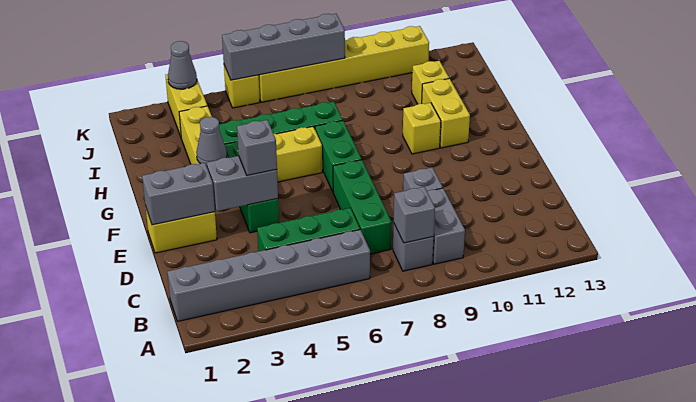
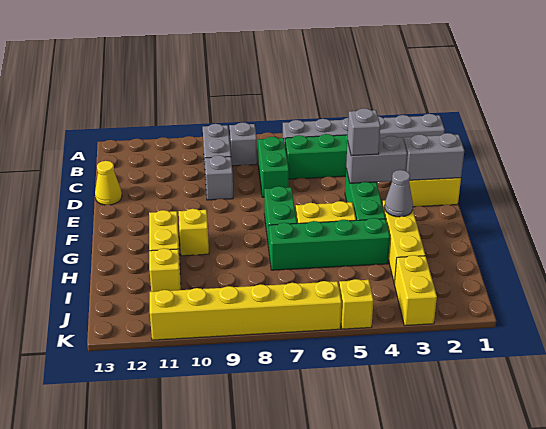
grey 1x1 brick [394,187,435,243] -> none
green 1x3 brick [333,160,392,254] -> green 1x2 brick [258,137,289,197]
none -> yellow 1x1 cone [95,161,122,205]
grey 1x1 cone [168,41,197,89] -> none
grey 1x4 brick [222,14,345,80] -> none

